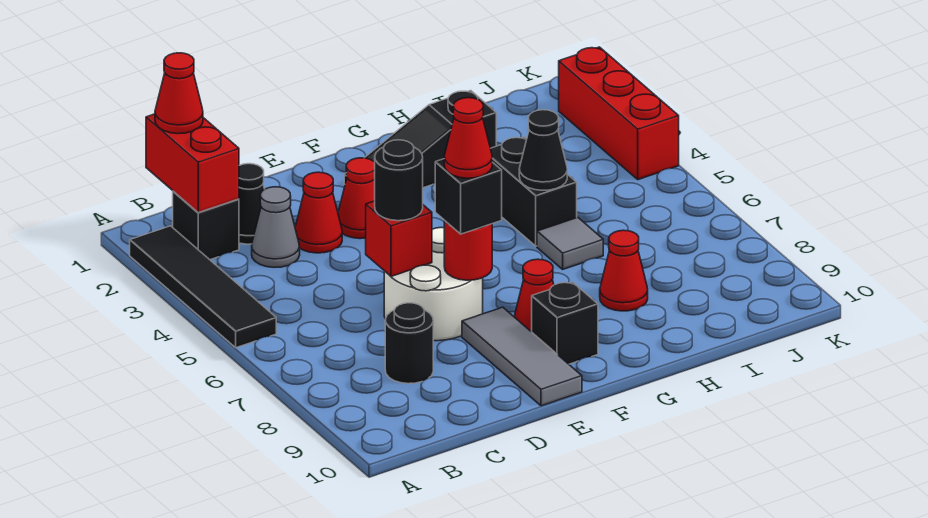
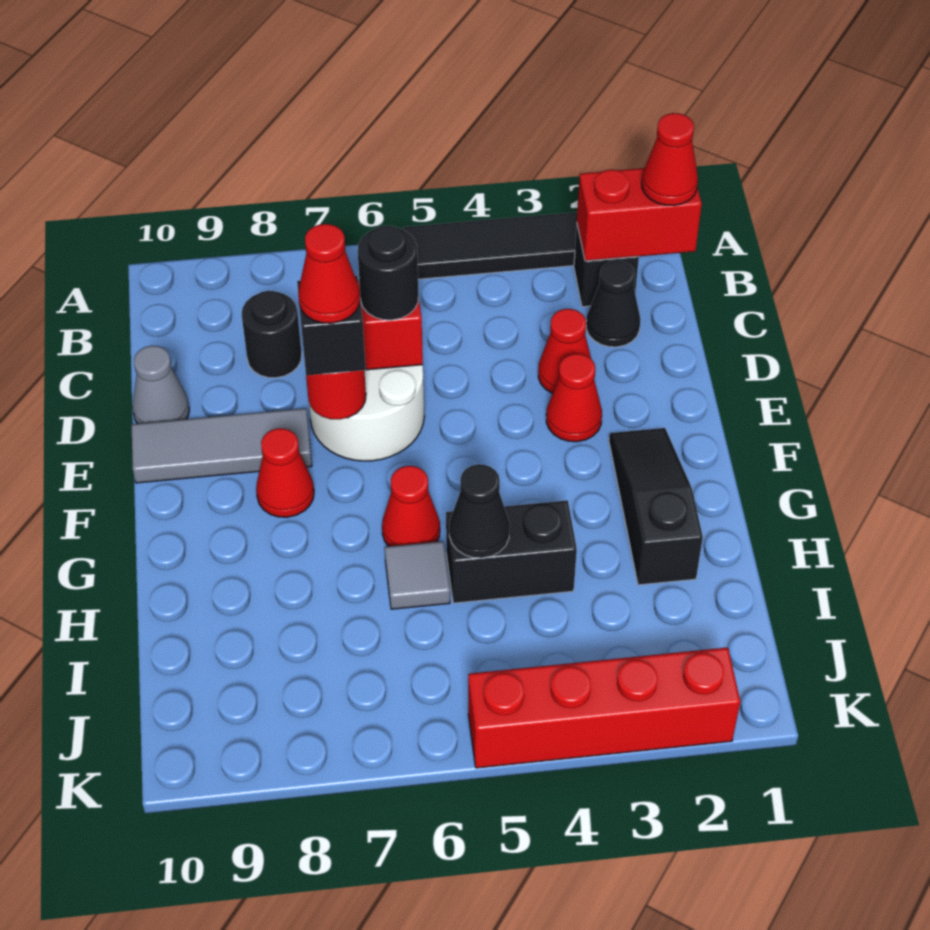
grey 1x1 cone [252,187,300,267] -> grey 1x1 cone moved to [132,346,189,424]
black 1x1 brick [532,282,598,364] -> none
red 1x1 cone [600,230,648,311] -> red 1x1 cone moved to [382,466,440,546]
red 1x3 brick [559,47,679,180] -> red 1x4 brick [468,647,740,768]

